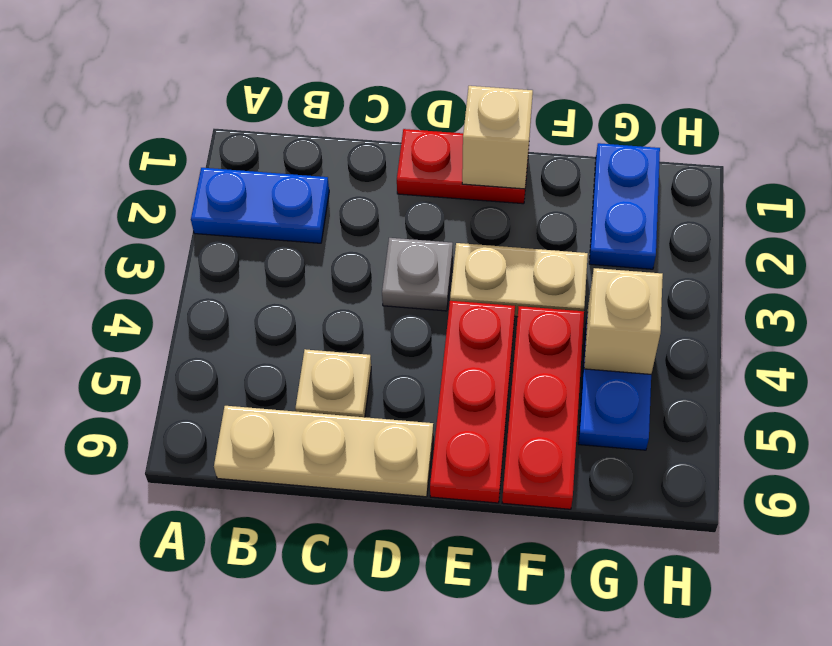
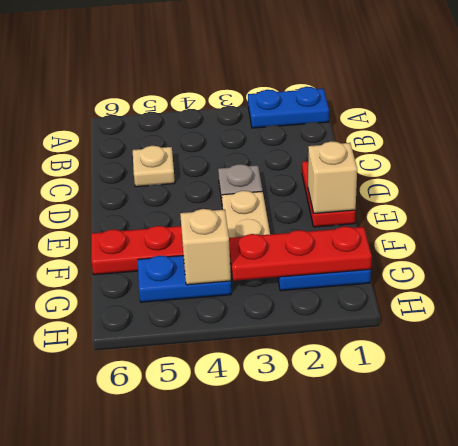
blue 1x2 plate [191,168,329,243] -> blue 1x2 plate turned to [248,87,329,128]
tan 1x3 plate [214,406,433,497] -> none
red 1x3 plate [430,301,515,503] -> red 1x3 plate moved to [229,226,372,281]

